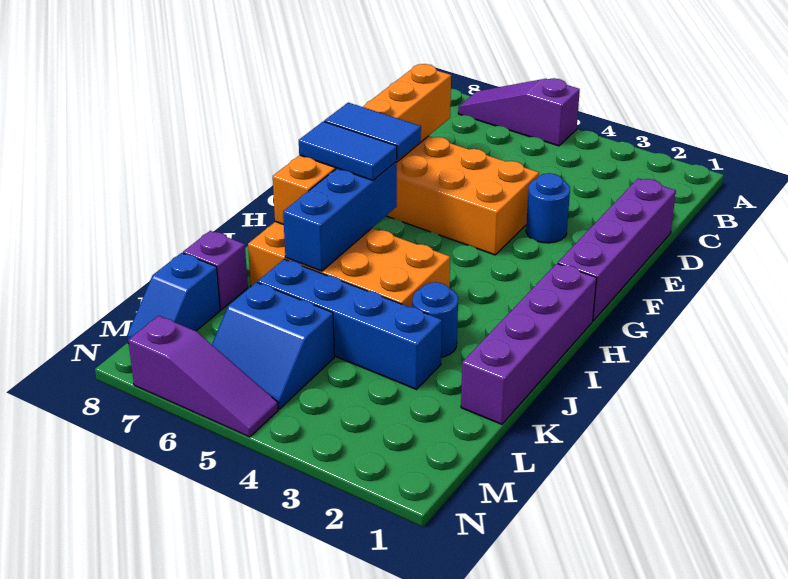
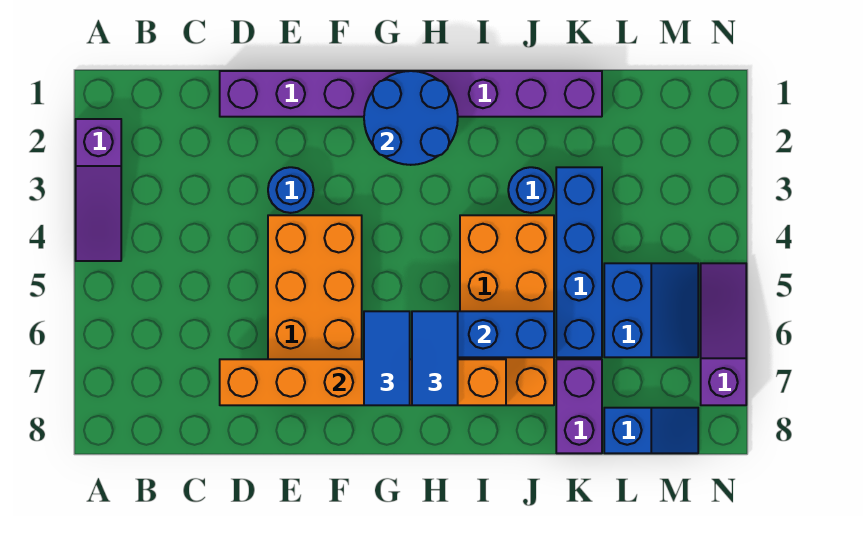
purple 1x3 slope [458,78,580,146] -> purple 1x3 slope moved to [76,119,121,261]
none -> blue 2x2 round brick [364,71,458,165]
purple 1x1 brick [183,231,248,310] -> purple 1x2 brick [556,359,602,453]

